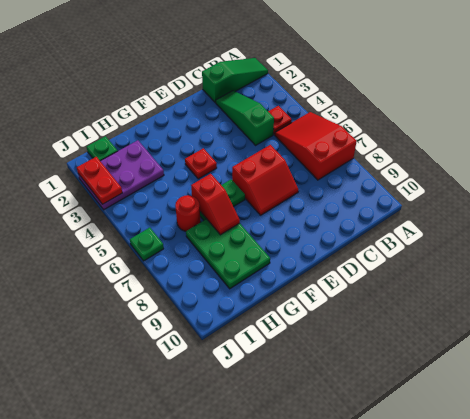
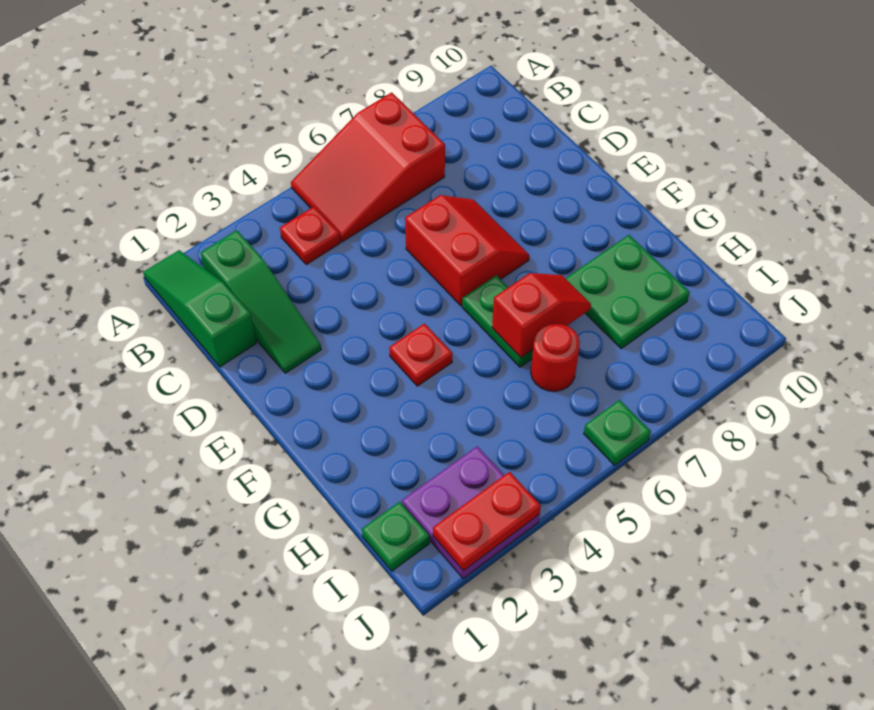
green 1x3 slope [216,91,274,145] -> green 1x3 slope turned to [200,230,321,373]
green 2x3 plate [186,219,270,289] -> green 2x2 plate [565,235,690,349]
purple 2x3 plate [78,140,164,210] -> purple 2x2 plate [402,446,540,579]

